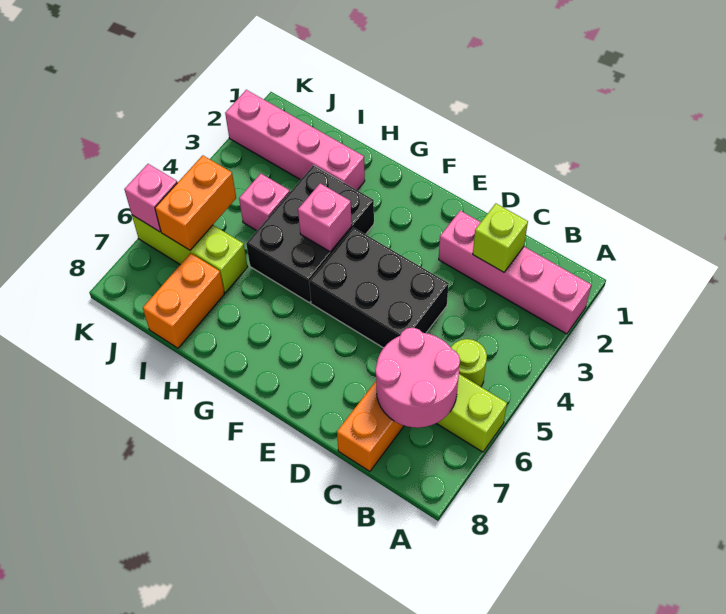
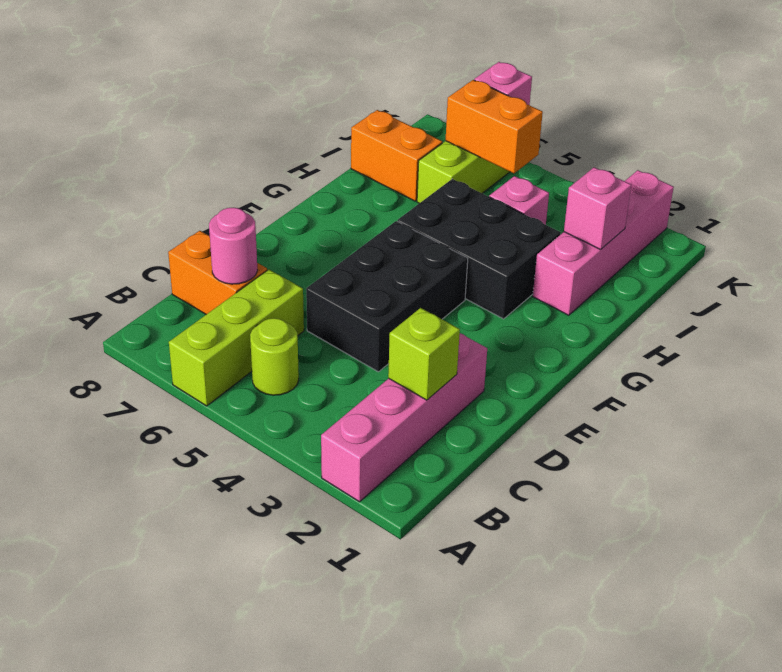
pink 2x2 round brick [375,328,460,428] -> pink 1x1 round brick [209,208,258,284]
pink 1x1 brick [298,183,352,252] -> pink 1x1 brick moved to [564,167,631,250]

